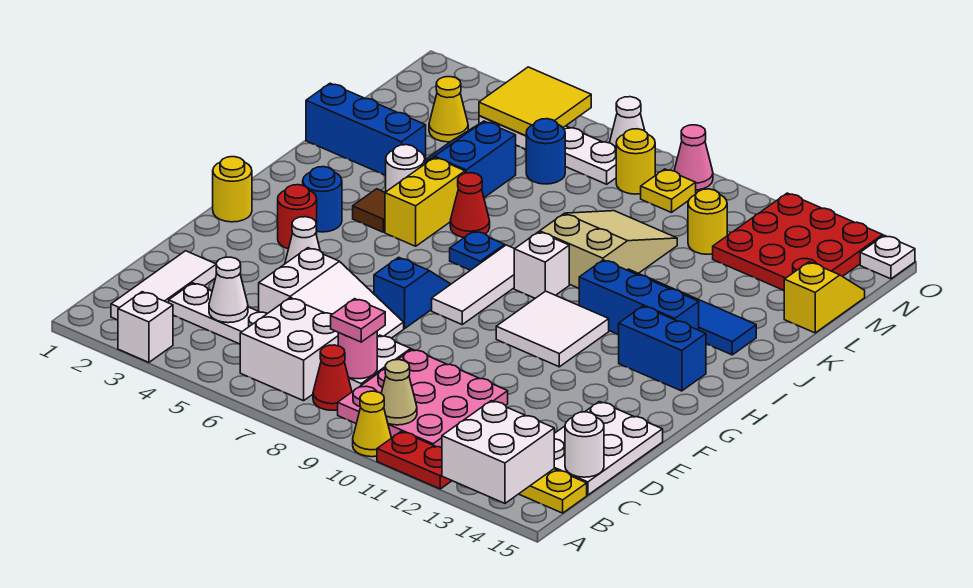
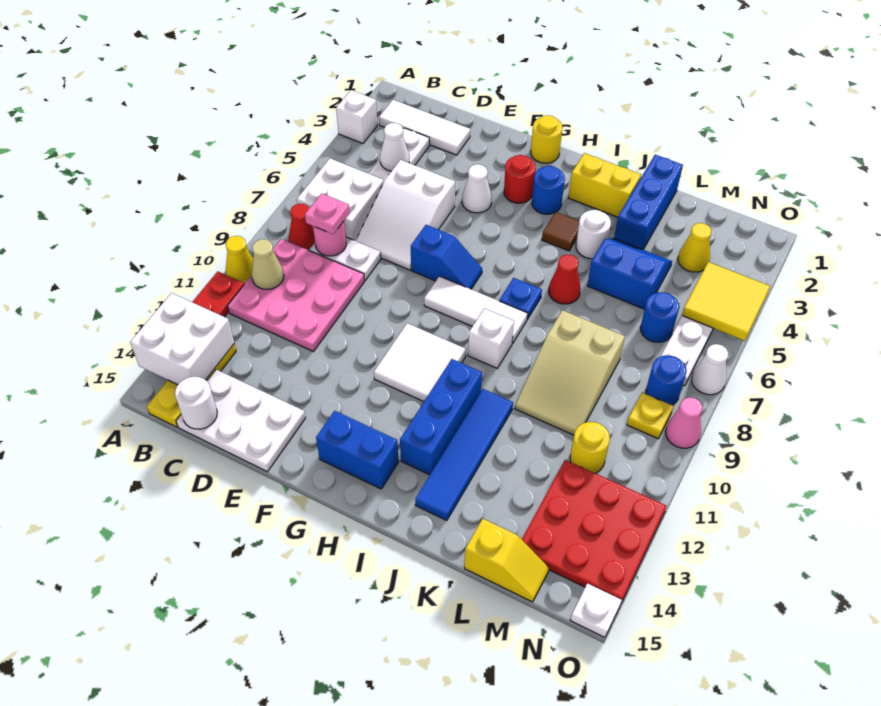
blue 1x2 brick [619,306,706,391] -> blue 1x2 brick turned to [316,411,399,489]
yellow 1x2 brick [385,158,465,246] -> yellow 1x2 brick moved to [568,153,641,217]
tan 2x3 slope [540,211,677,288] -> tan 2x3 slope turned to [515,310,625,435]
yellow 1x1 round brick [616,129,655,194] -> blue 1x1 round brick [646,355,686,405]

